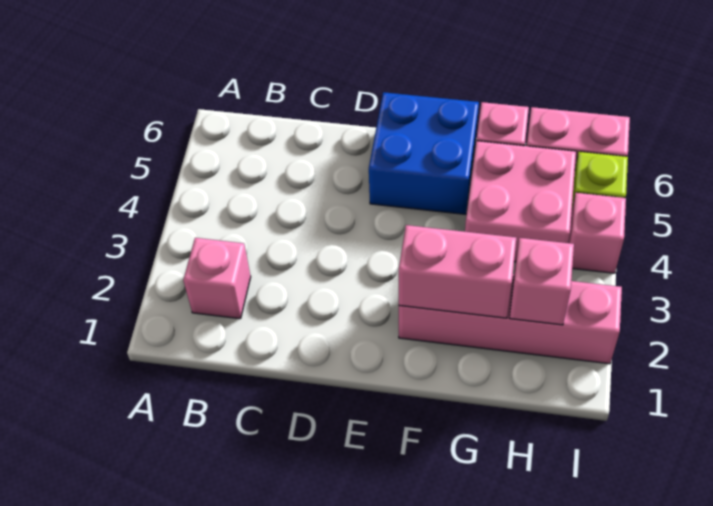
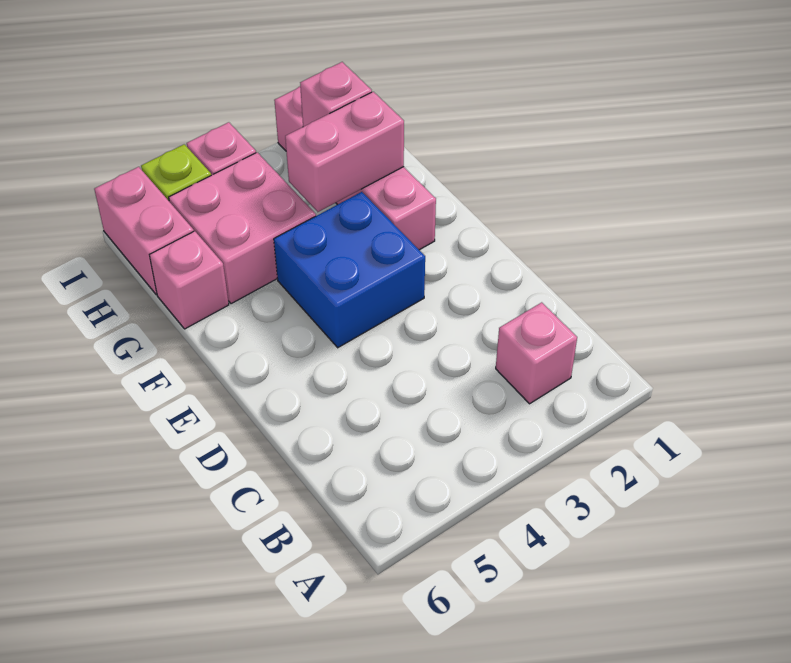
blue 2x2 brick [369,92,479,214] -> blue 2x2 brick moved to [274,192,425,348]
pink 1x2 brick [399,225,516,318] -> pink 1x2 brick turned to [285,92,404,212]

